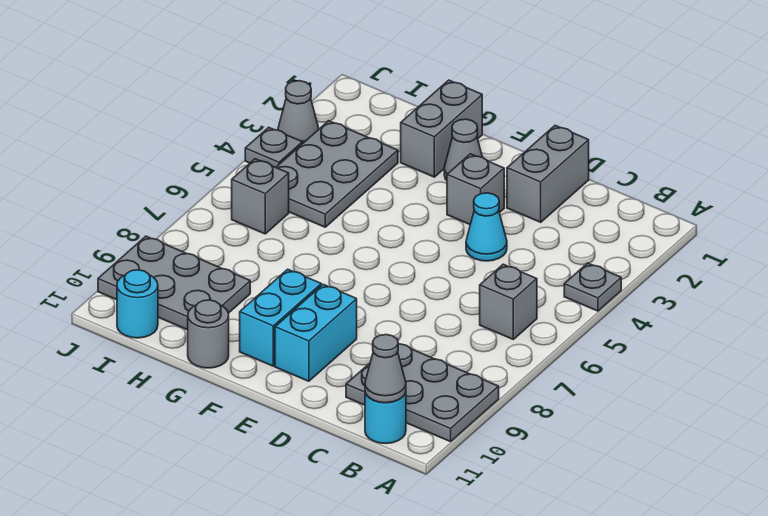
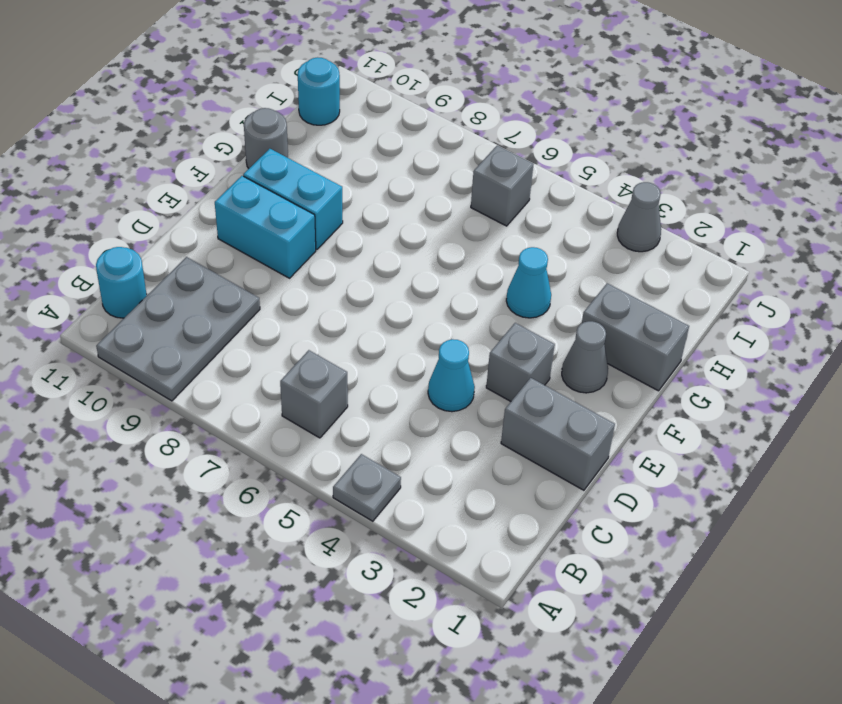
grey 1x1 cone [365,335,406,403] -> none
none -> cyan 1x1 cone [506,247,551,318]
grey 2x3 plate [276,121,398,227] -> none
grey 2x3 plate [98,236,250,330] -> none
grey 1x1 plate [245,127,302,167] -> none

